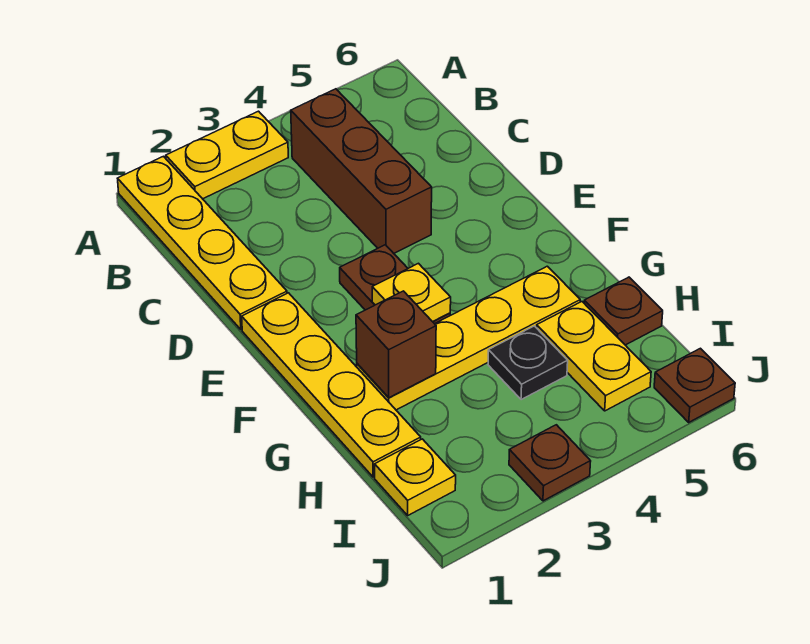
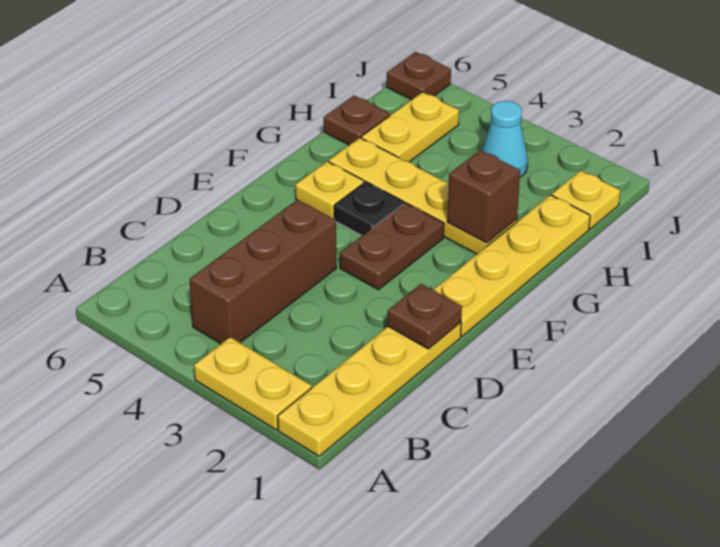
yellow 1x1 plate [372,263,451,322] -> yellow 1x1 plate moved to [295,161,364,219]
black 1x1 plate [488,326,568,400] -> black 1x1 plate moved to [334,182,404,236]
none -> cyan 1x1 cone [482,101,528,177]
brown 1x1 plate [509,425,591,501] -> brown 1x1 plate moved to [388,284,462,349]

